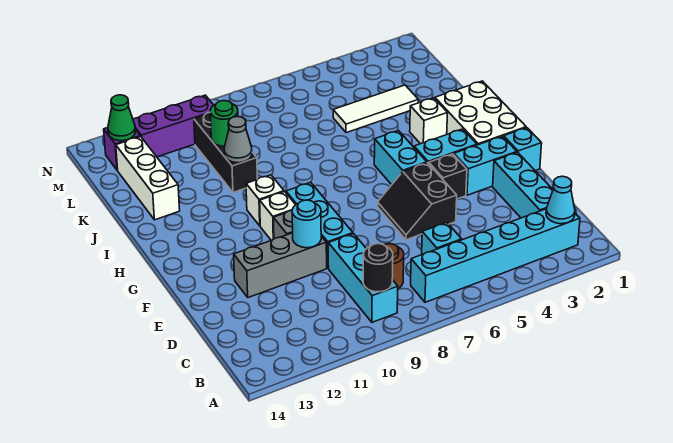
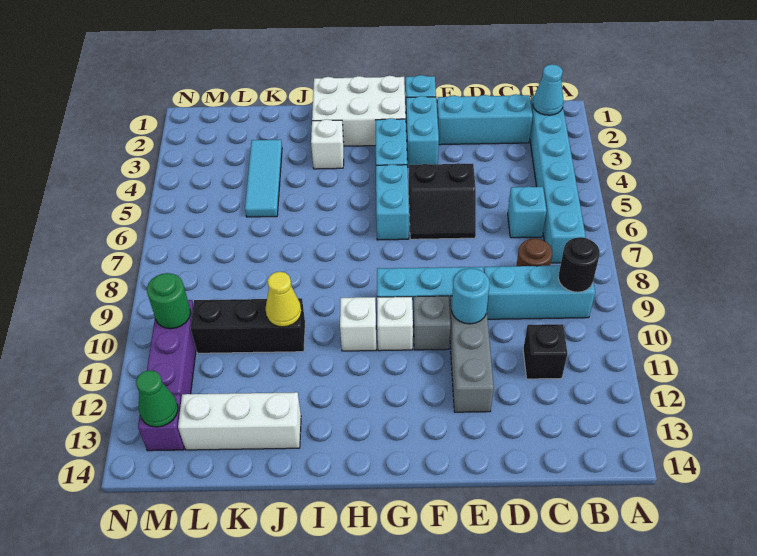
black 1x1 brick [429,154,467,199] -> black 1x1 brick moved to [523,324,568,379]
cyan 1x2 brick [374,131,427,185] -> cyan 1x2 brick turned to [376,164,409,240]
grey 1x1 cone [224,117,252,163] -> yellow 1x1 cone [265,272,301,327]
white 1x3 tile [333,85,418,133] -> cyan 1x3 tile [245,140,282,217]
green 1x1 round brick [210,101,238,146] -> green 1x1 round brick moved to [147,273,190,329]

